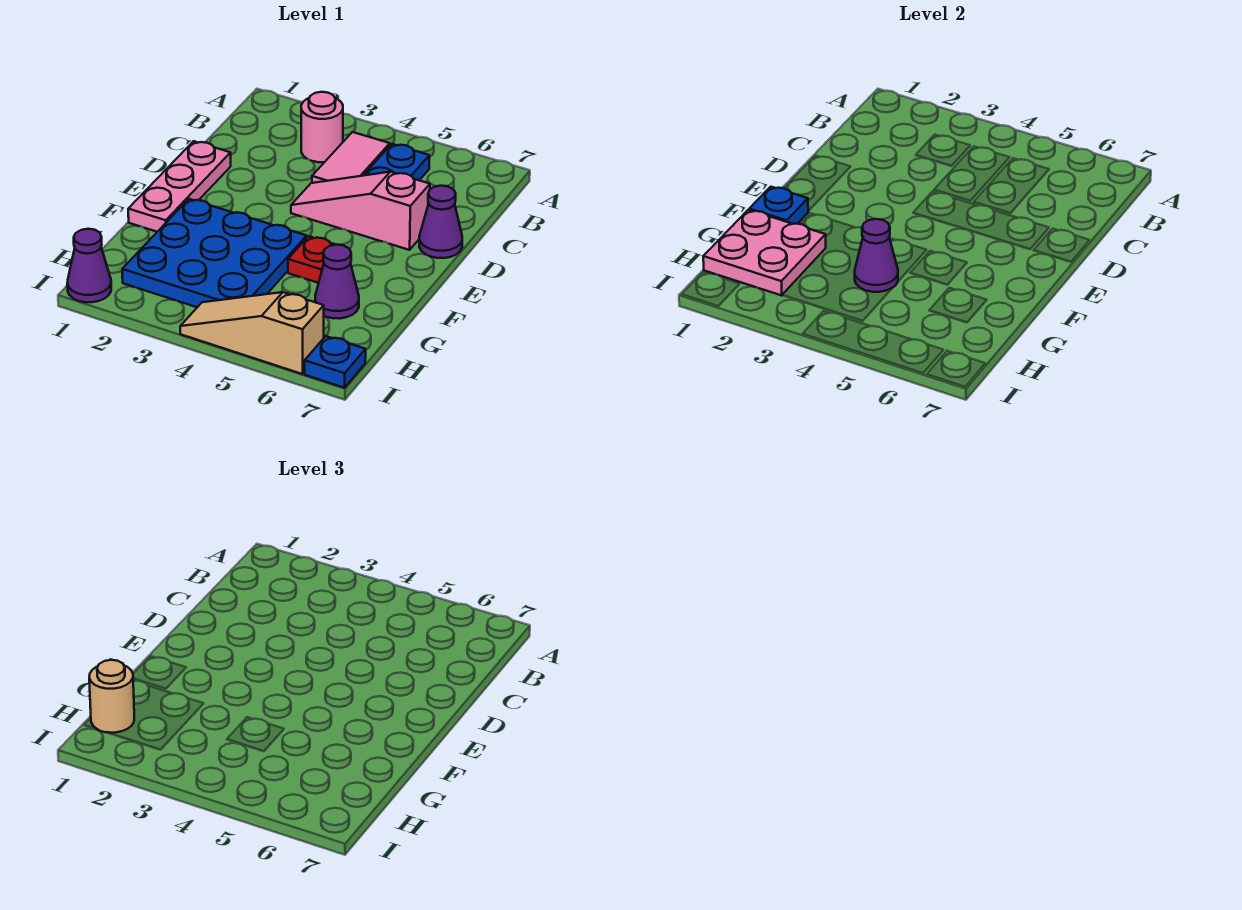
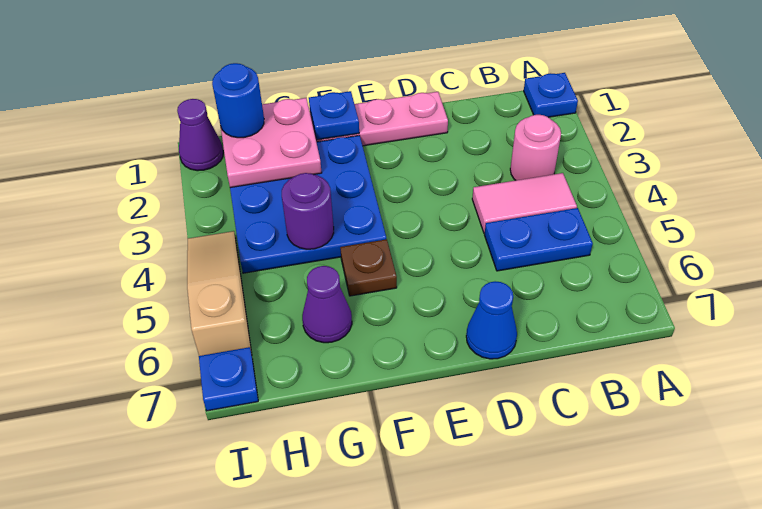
none -> blue 1x1 plate [524,73,578,117]
pink 1x3 slope [291,172,430,250] -> none
purple 1x1 cone [419,186,462,258] -> blue 1x1 cone [466,281,517,359]
red 1x1 plate [288,236,335,283] -> brown 1x1 plate [340,239,397,296]
purple 1x1 cone [855,219,898,292] -> purple 1x1 round brick [282,173,334,249]
tan 1x1 round brick [89,660,134,733] -> blue 1x1 round brick [212,63,264,138]

